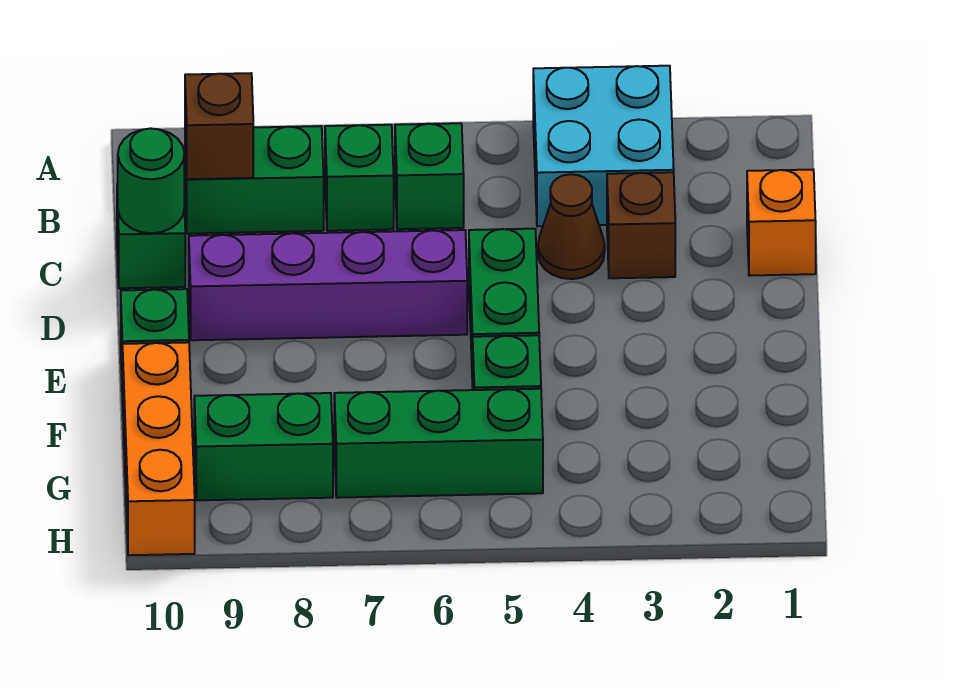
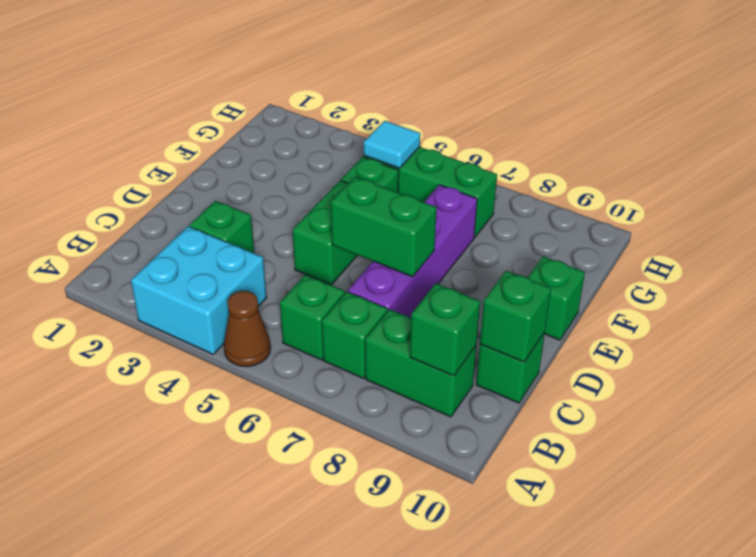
brown 1x1 brick [185,73,253,179] -> green 1x1 brick [410,283,480,376]
orange 1x1 brick [747,170,816,276] -> none
brown 1x1 brick [607,172,675,278] -> green 1x1 brick [189,201,254,253]
brown 1x1 cone [538,174,605,279] -> brown 1x1 cone moved to [224,291,271,367]
green 1x1 round brick [118,128,184,233] -> green 1x1 brick [480,271,551,362]
purple 1x4 brick [189,230,467,340] -> purple 1x4 brick turned to [348,185,477,318]
orange 1x3 brick [123,342,195,555] -> none
none -> cyan 1x1 tile [364,121,420,168]
green 1x2 brick [194,393,333,500] -> green 1x2 brick moved to [331,177,437,277]

